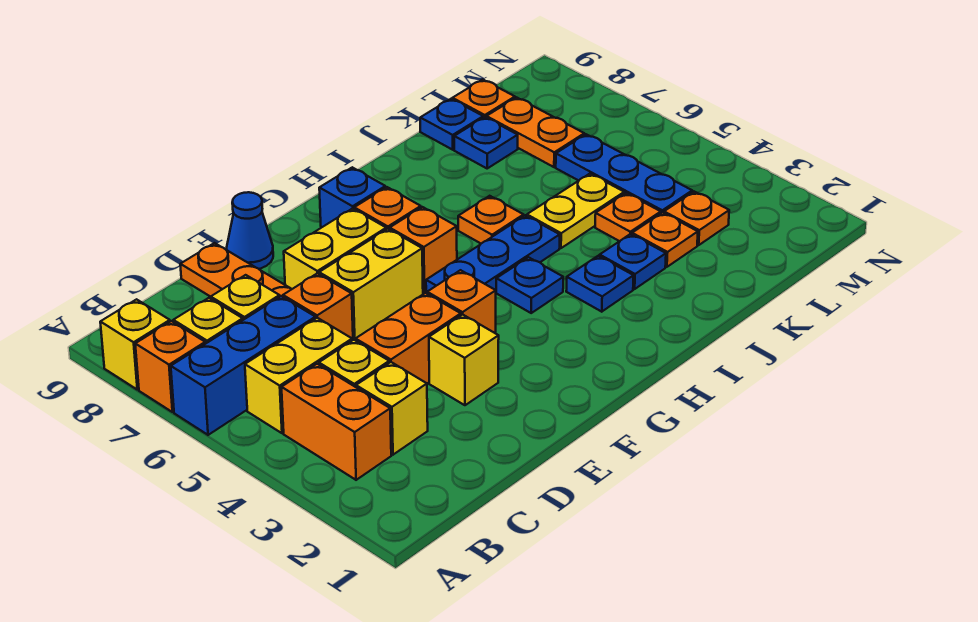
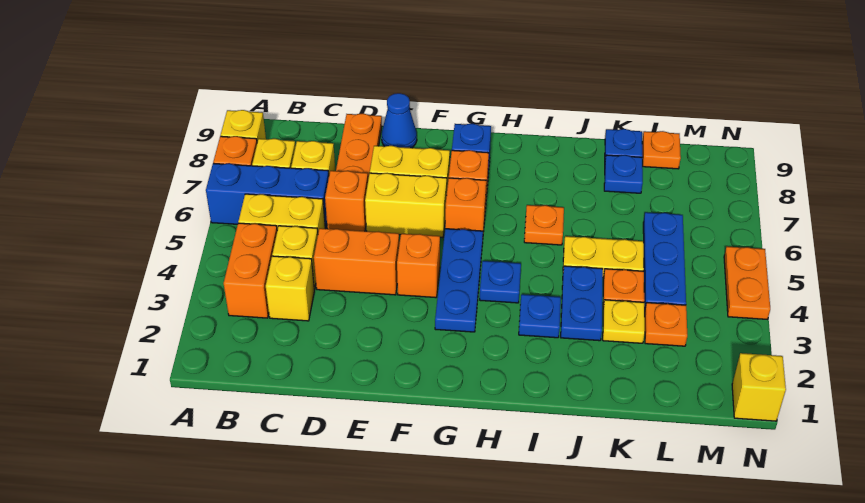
yellow 1x1 brick [429,315,499,405] -> yellow 1x1 brick moved to [732,353,786,421]
blue 1x3 plate [426,215,560,293] -> blue 1x3 plate turned to [435,229,483,332]
blue 1x1 plate [600,234,666,289] -> blue 1x2 plate [561,266,603,341]
orange 1x1 plate [632,212,698,267] -> yellow 1x1 plate [603,300,645,343]
orange 1x2 plate [486,97,584,167] -> orange 1x2 plate moved to [724,247,770,319]

